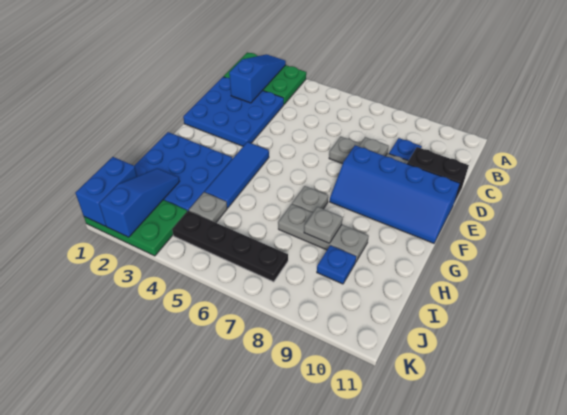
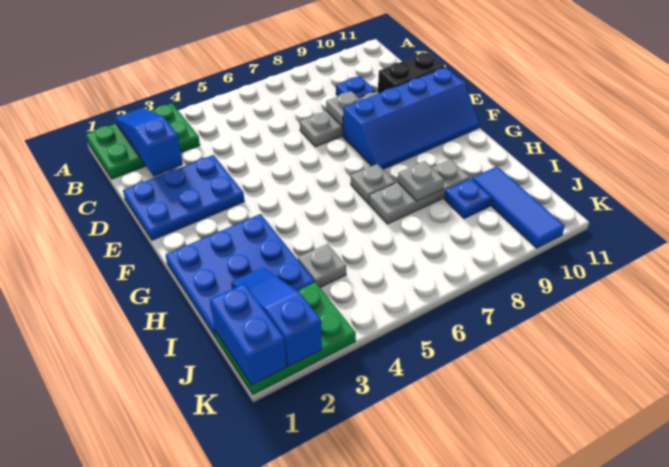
blue 3x3 plate [183,77,284,146] -> blue 2x3 plate [123,155,244,240]
blue 1x3 tile [205,142,269,208] -> blue 1x3 tile moved to [472,166,565,248]
black 1x4 plate [172,211,288,282] -> none

